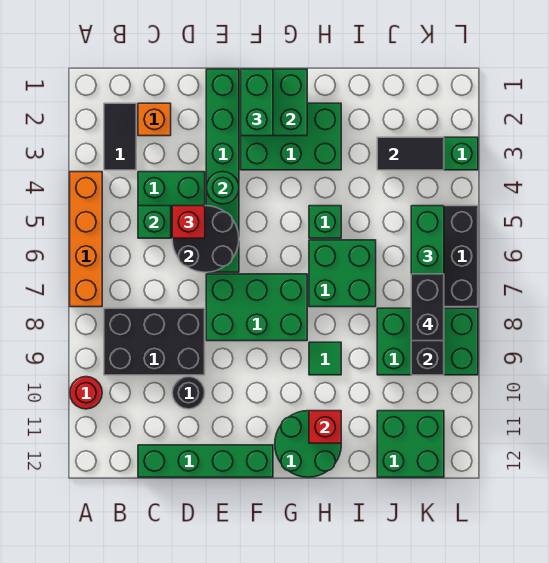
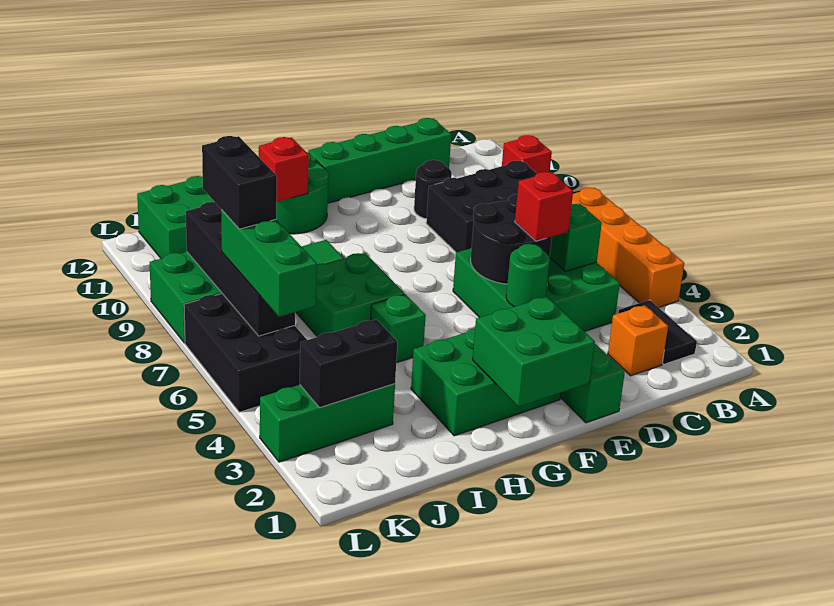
red 1x1 round brick [70,377,102,409] -> red 1x1 brick [502,135,552,174]
green 2x3 brick [206,274,307,341] -> none
green 1x2 brick [241,69,273,136] -> none
black 1x2 tile [377,137,444,170] -> black 1x2 brick [300,319,397,408]

